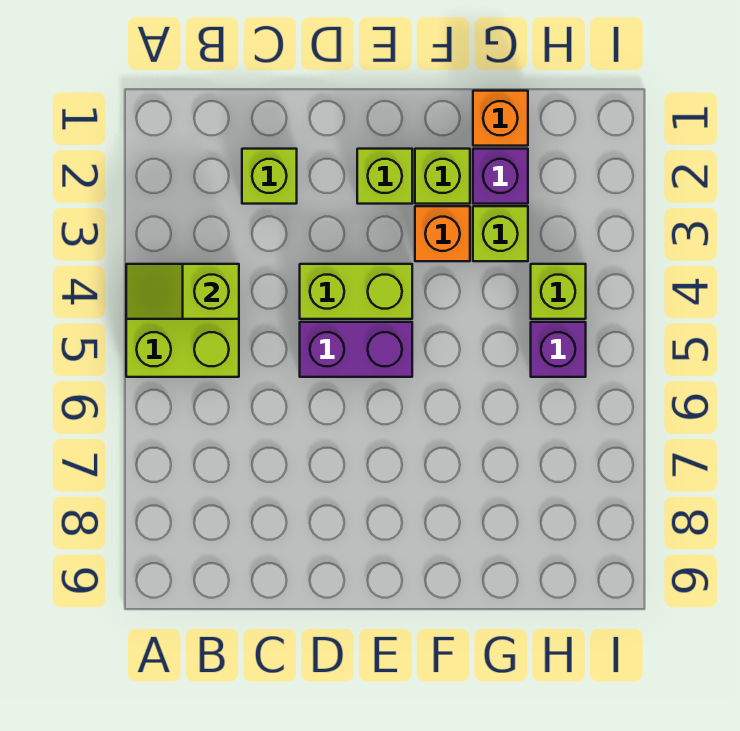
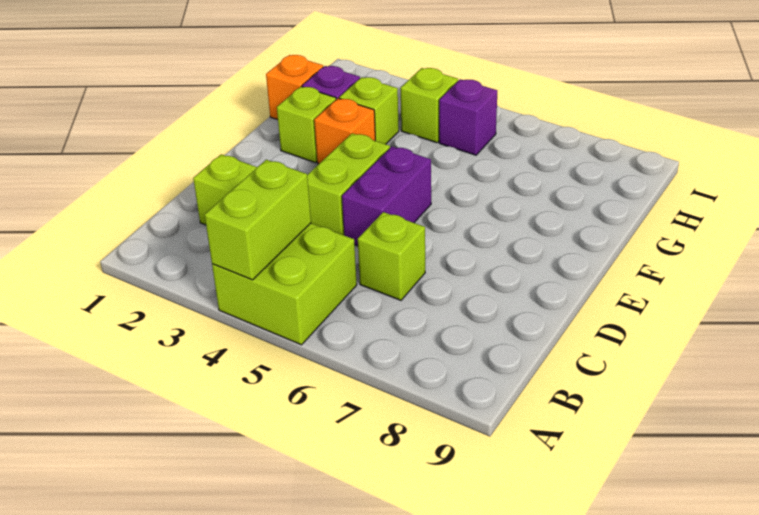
lime 1x2 slope [126,264,239,319] -> lime 1x2 brick [205,160,311,280]
lime 1x1 brick [357,149,412,204] -> lime 1x1 brick moved to [358,212,425,300]

